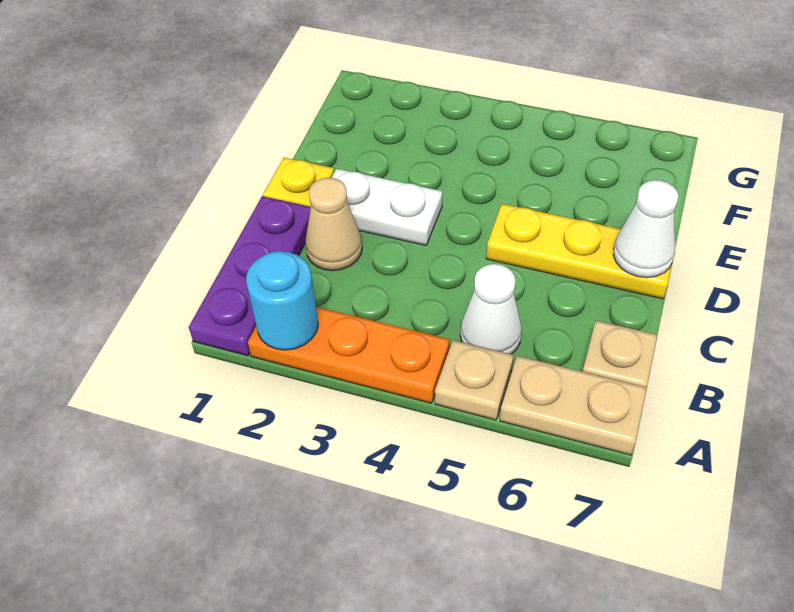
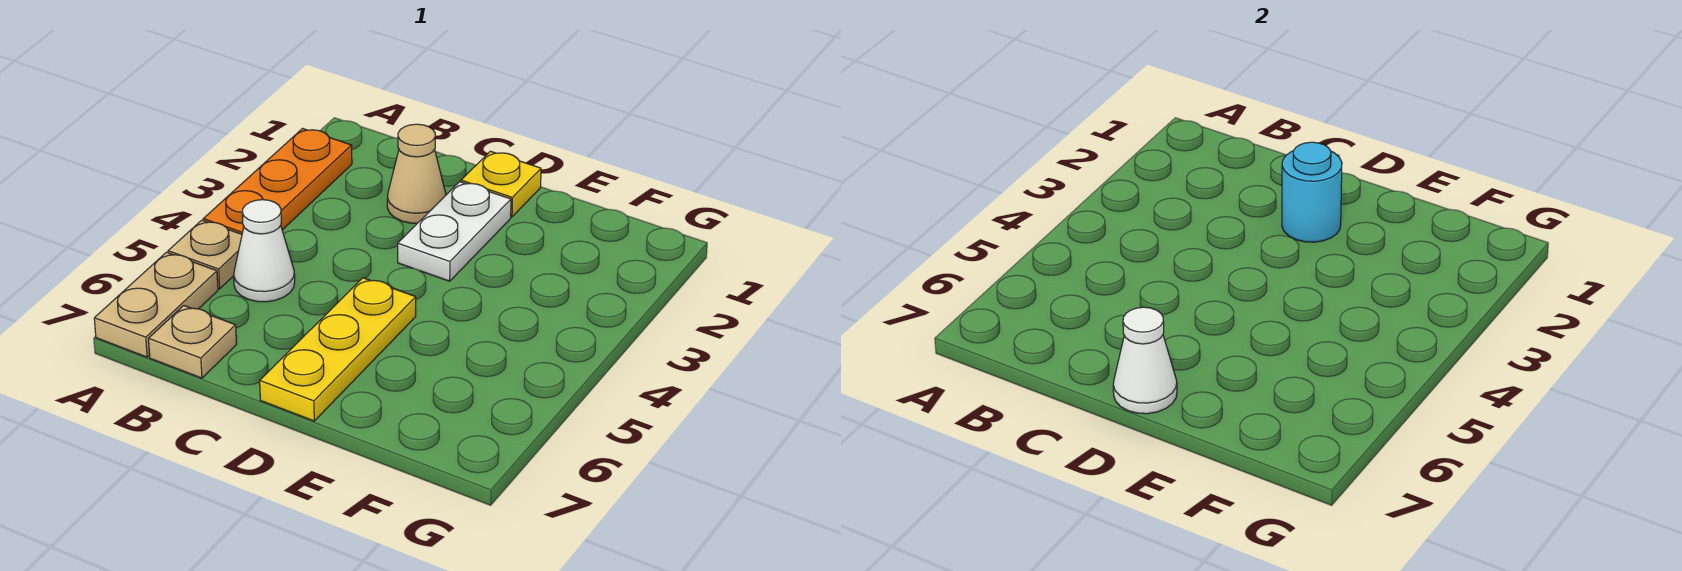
purple 1x3 plate [189,196,311,356] -> none
cyan 1x1 round brick [246,251,318,350] -> cyan 1x1 round brick moved to [1282,142,1342,242]

